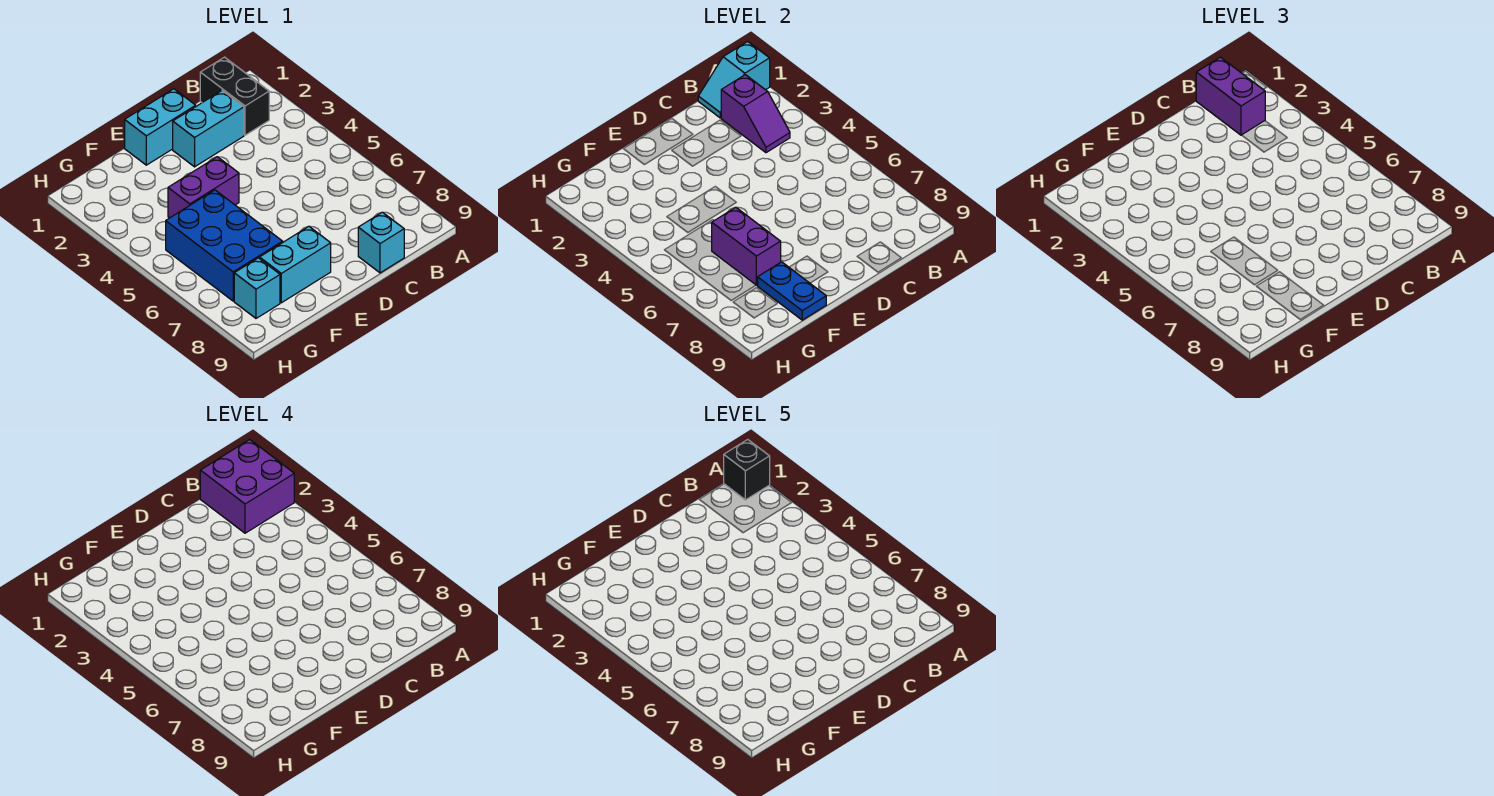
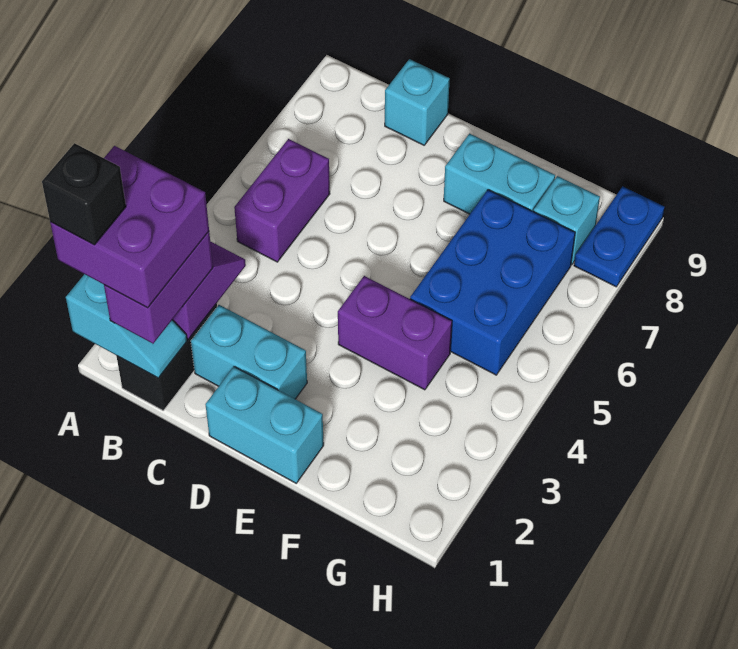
purple 1x2 brick [712,207,781,285] -> purple 1x2 brick moved to [234,139,330,262]
blue 1x2 plate [758,262,826,320] -> blue 1x2 plate moved to [574,186,665,287]

